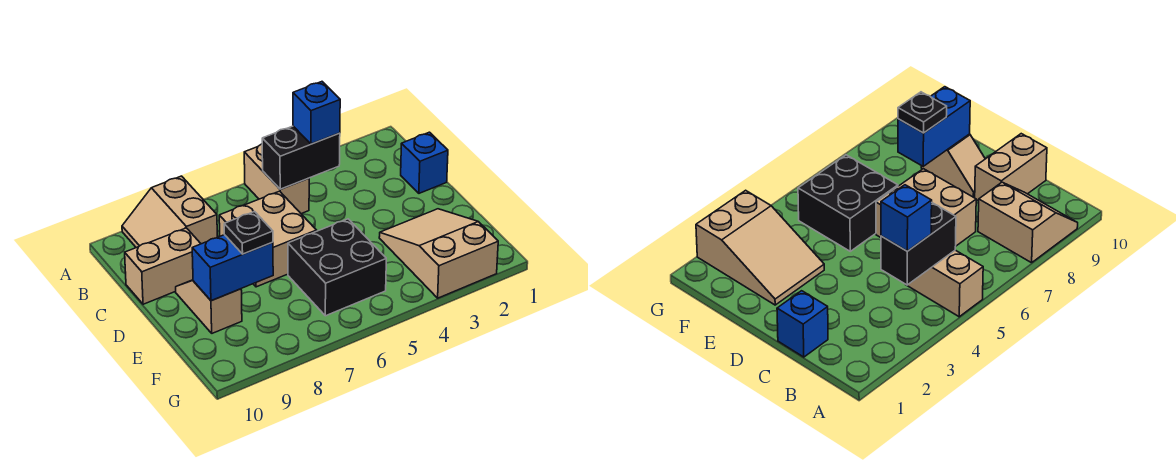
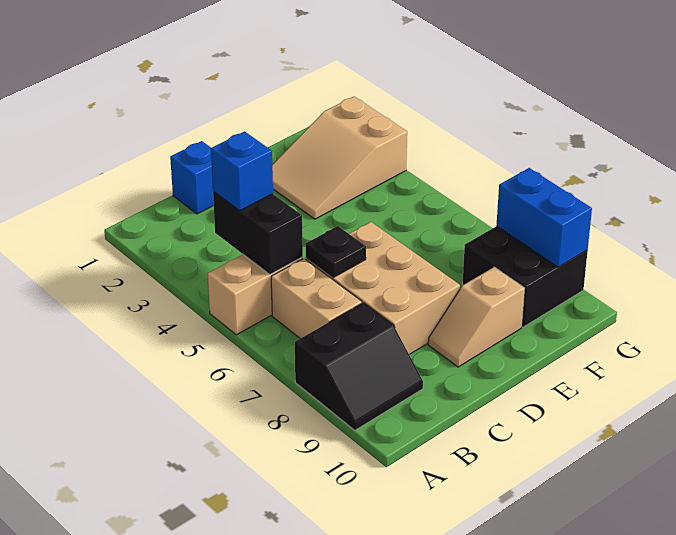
tan 2x2 slope [122,176,217,248] -> black 2x2 slope [295,303,423,430]
tan 2x2 brick [219,191,317,287] -> tan 2x3 brick [306,222,460,354]
tan 1x2 brick [125,228,201,304] -> tan 1x2 brick moved to [271,259,362,338]
black 2x2 brick [288,219,386,316] -> black 2x2 brick moved to [463,226,588,327]
blue 1x2 brick [192,235,273,301] -> blue 1x2 brick moved to [496,168,592,267]
black 1x1 plate [224,212,273,254] -> black 1x1 plate moved to [306,226,366,278]

